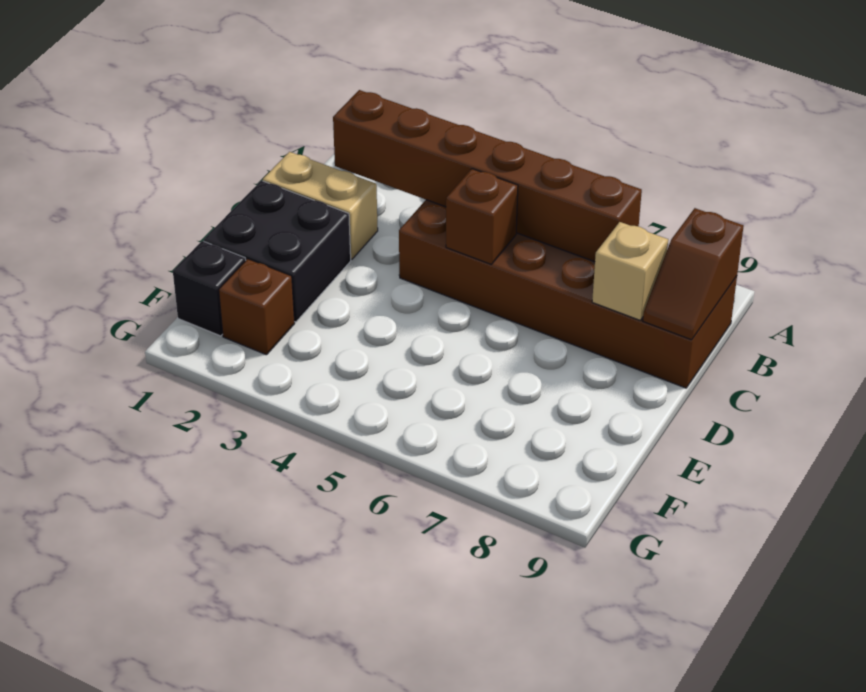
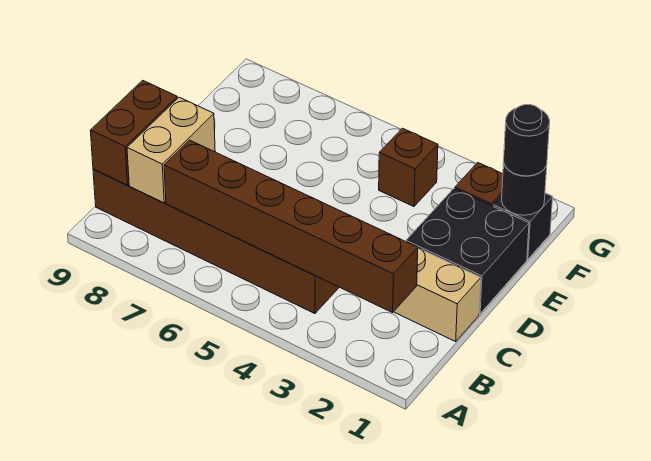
brown 1x2 slope [643,208,744,340] -> brown 1x2 brick [90,80,177,185]
brown 1x1 brick [446,169,518,264] -> brown 1x1 brick moved to [379,128,438,207]
tan 1x1 brick [592,222,668,320] -> tan 1x2 brick [127,97,215,203]
none -> black 1x1 round brick [502,163,547,215]
none -> black 1x1 round brick [504,105,550,176]

